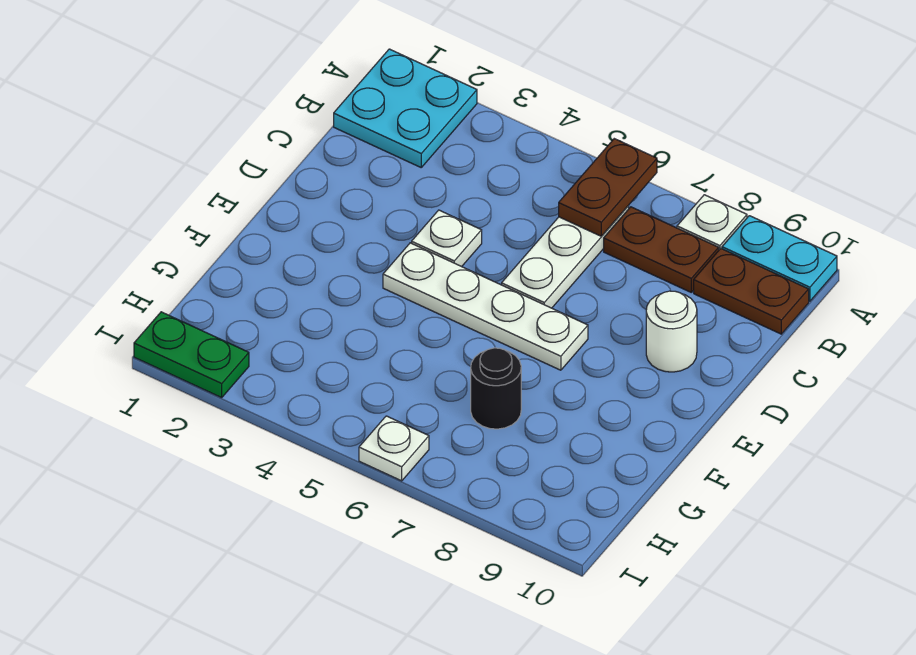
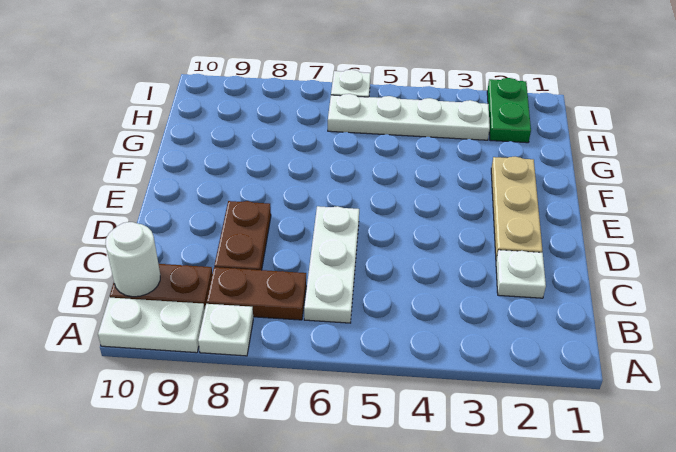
cyan 2x2 plate [334,49,477,167] -> none
brown 1x2 plate [559,139,657,236] -> brown 1x2 plate moved to [214,201,271,270]
cyan 1x2 plate [722,216,837,301] -> white 1x2 plate [98,297,205,353]
none -> tan 1x3 plate [491,157,543,259]
white 1x1 plate [412,210,482,267] -> white 1x1 plate moved to [496,250,546,298]
white 1x1 round brick [646,291,697,372] -> white 1x1 round brick moved to [105,222,160,297]
white 1x4 plate [383,243,588,370] -> white 1x4 plate moved to [328,94,490,140]
black 1x1 round brick [471,348,521,429] -> none
green 1x2 plate [134,312,249,398] -> green 1x2 plate turned to [487,78,531,143]

